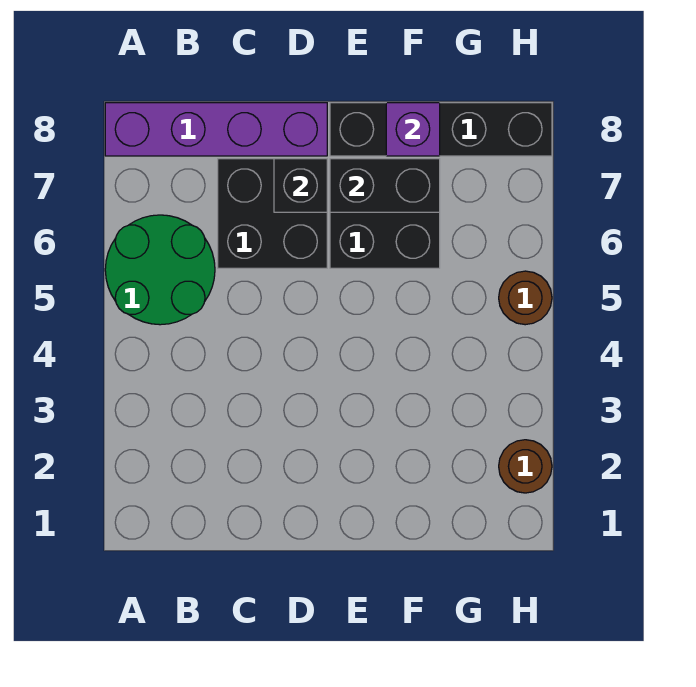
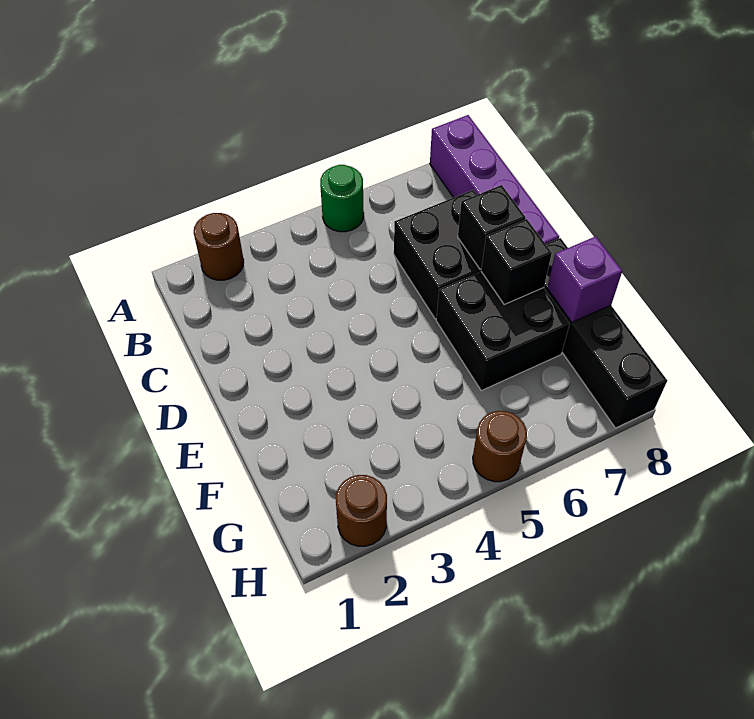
none -> brown 1x1 round brick [194,213,244,280]
green 2x2 round brick [105,215,215,325] -> green 1x1 round brick [320,165,364,232]
black 1x2 brick [330,159,440,212] -> black 1x1 brick [481,219,552,304]

